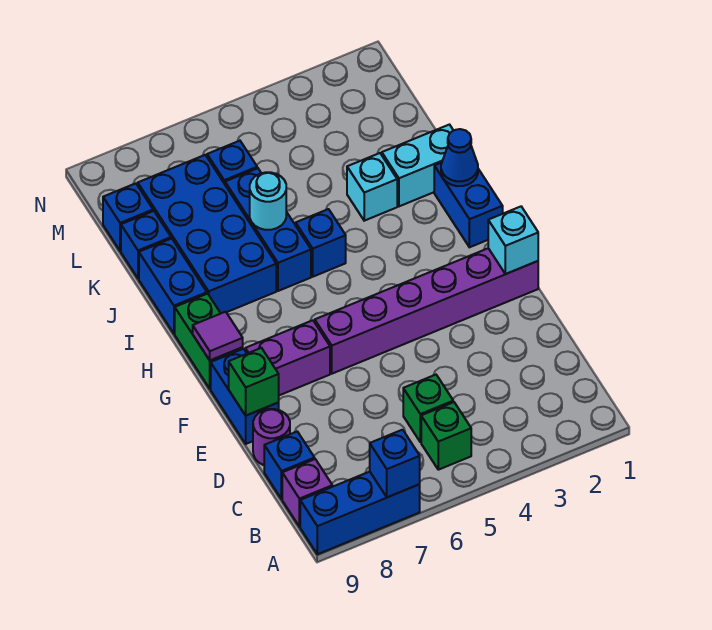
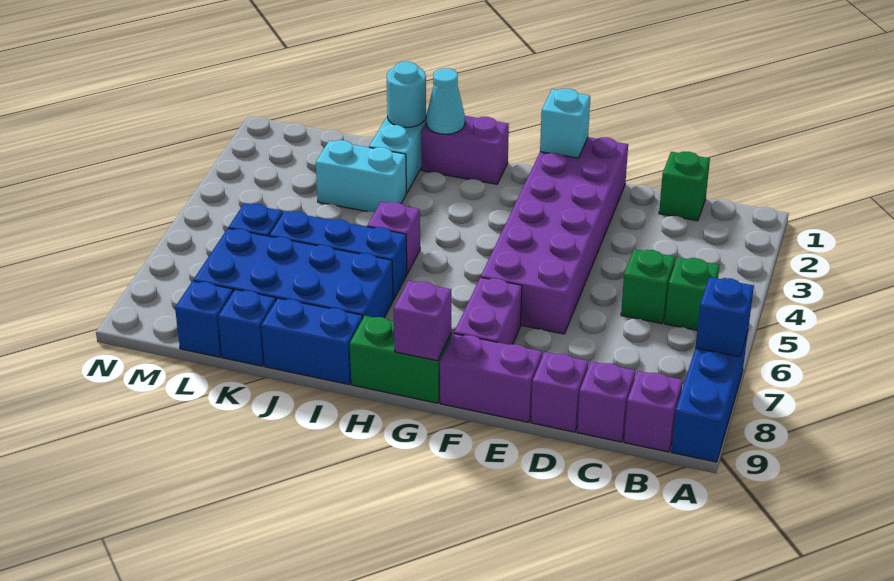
blue 1x1 brick [264,432,315,499] -> purple 1x1 brick [577,361,635,442]
purple 1x1 round brick [253,409,290,465] -> purple 1x1 brick [531,352,589,432]
blue 1x2 brick [211,349,279,444] -> purple 1x2 brick [440,334,542,422]
green 1x1 brick [229,348,279,416] -> green 1x1 brick moved to [659,151,710,221]
purple 1x6 brick [315,248,538,374] -> purple 2x6 brick [481,137,628,334]
purple 1x1 tile [193,312,243,360] -> purple 1x1 brick [394,281,451,361]
blue 1x2 brick [434,163,503,247] -> purple 1x2 brick [421,116,509,184]
blue 1x1 cone [441,129,478,186] -> cyan 1x1 cone [426,68,465,134]
blue 1x1 brick [296,209,346,277] -> purple 1x1 brick [367,202,420,274]
cyan 1x1 brick [347,153,397,221] -> cyan 1x2 brick [316,140,406,213]
cyan 1x1 round brick [250,172,286,230] -> cyan 1x1 round brick moved to [387,62,426,127]

